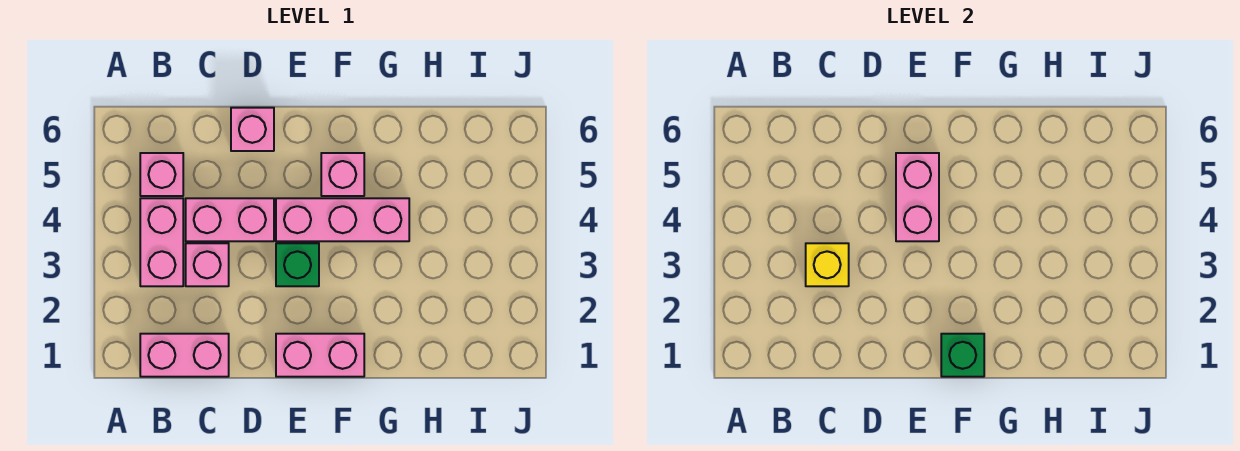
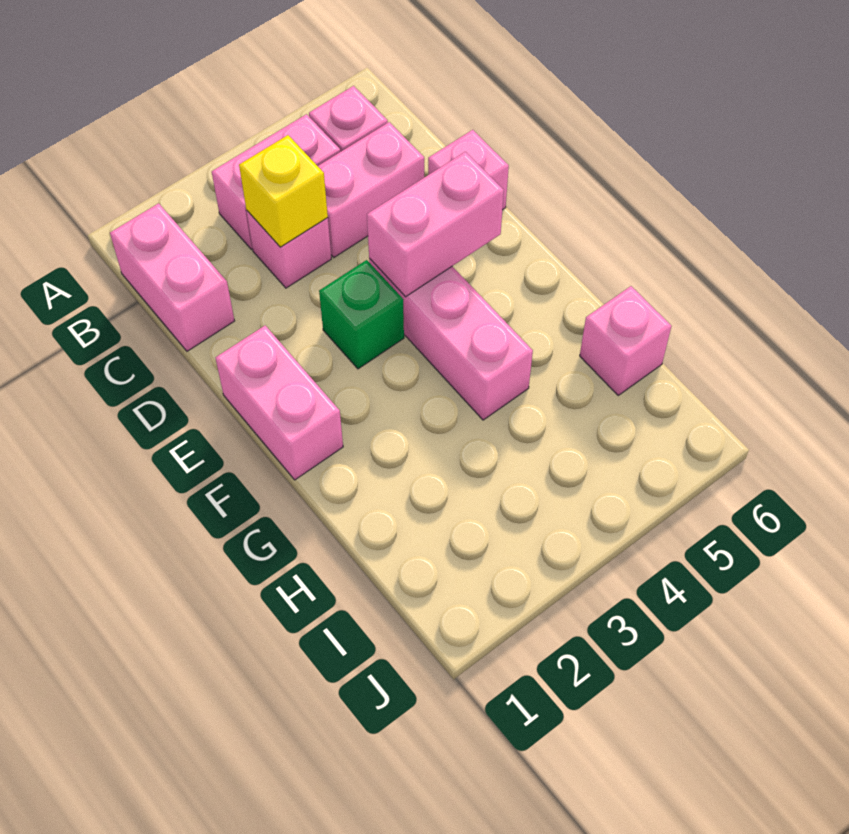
pink 1x2 brick [186,198,274,241] -> pink 1x2 brick turned to [318,122,424,257]
green 1x1 brick [941,334,984,377] -> none
pink 1x1 brick [321,153,364,196] -> pink 1x1 brick moved to [580,286,671,395]

